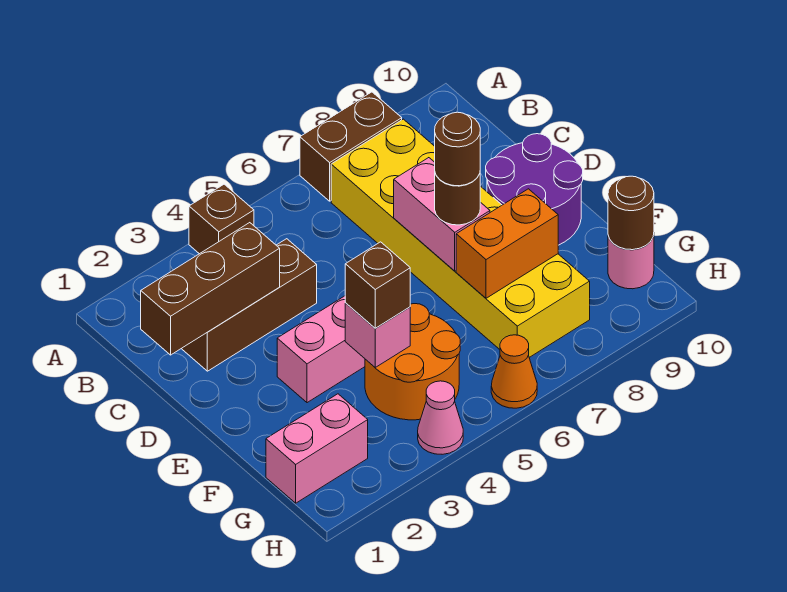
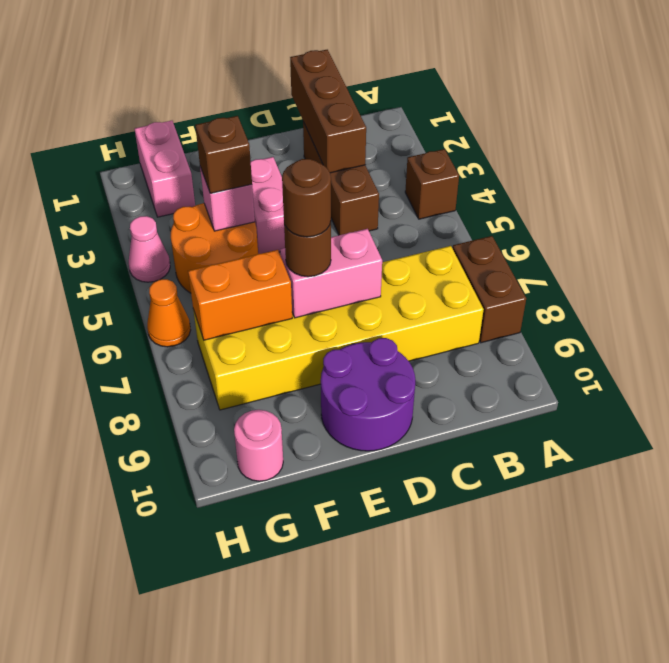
orange 1x2 brick [456,189,558,298] -> orange 1x2 brick turned to [188,250,292,340]
brown 1x1 round brick [608,176,654,250] -> none

